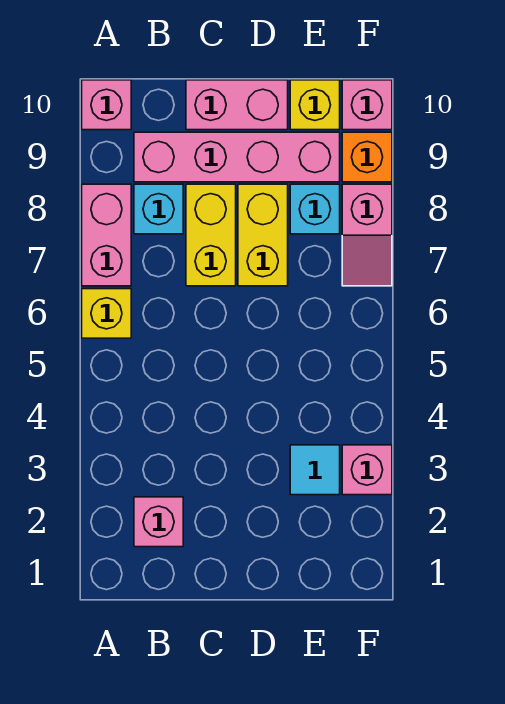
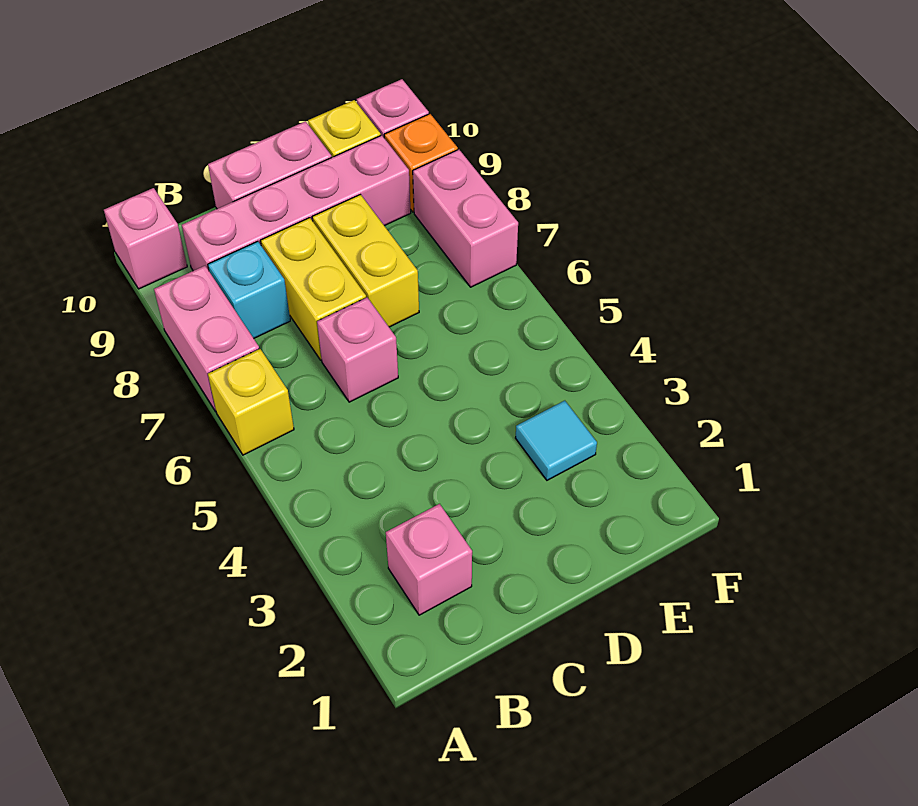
cyan 1x1 brick [290,184,340,234] -> none
pink 1x1 brick [342,445,392,495] -> pink 1x1 brick moved to [317,298,398,402]
pink 1x2 slope [342,184,392,286] -> pink 1x2 brick [413,150,518,287]

